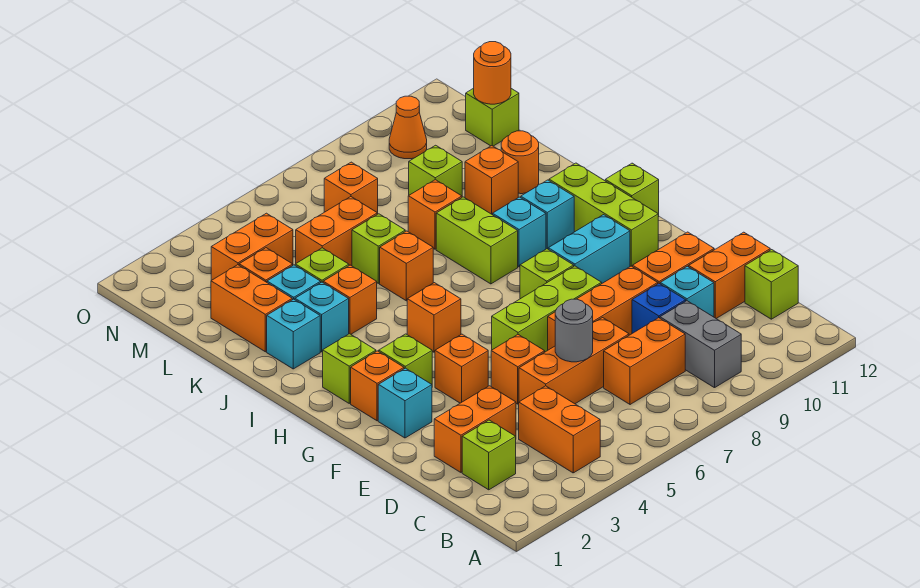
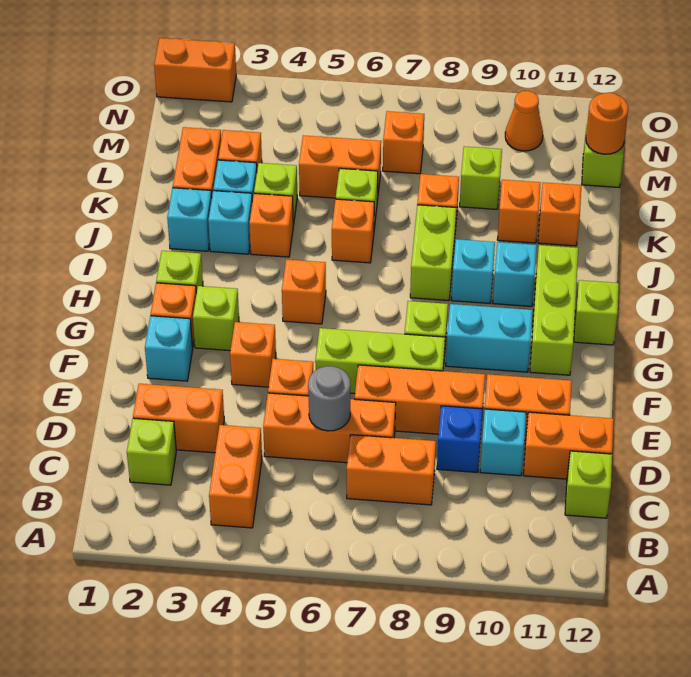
grey 1x2 brick [660,301,741,388] -> none
orange 1x1 round brick [501,131,539,194] -> orange 1x1 brick [538,182,581,246]
orange 1x2 brick [211,213,293,280] -> orange 1x2 brick moved to [154,38,236,102]

